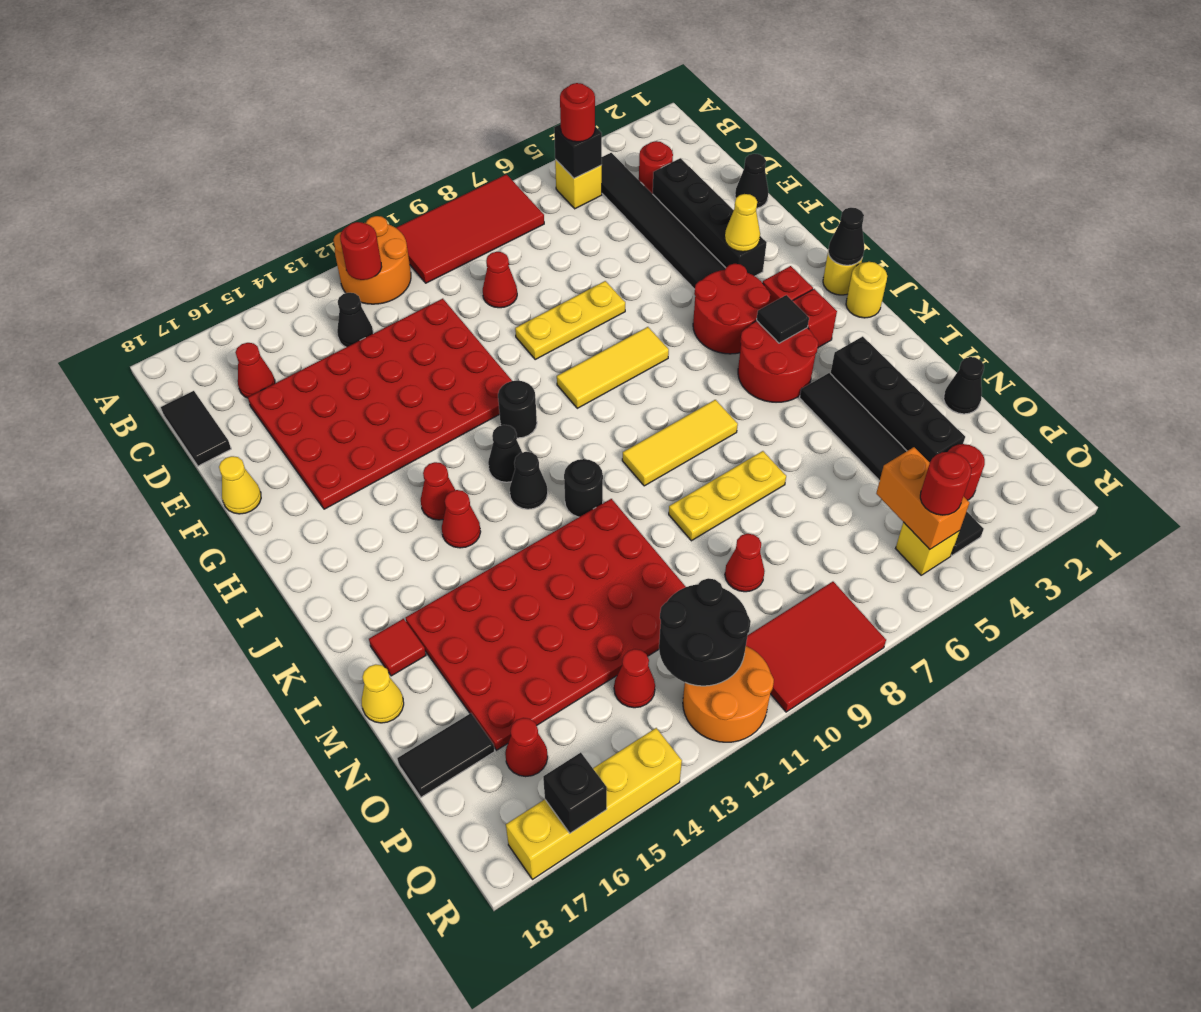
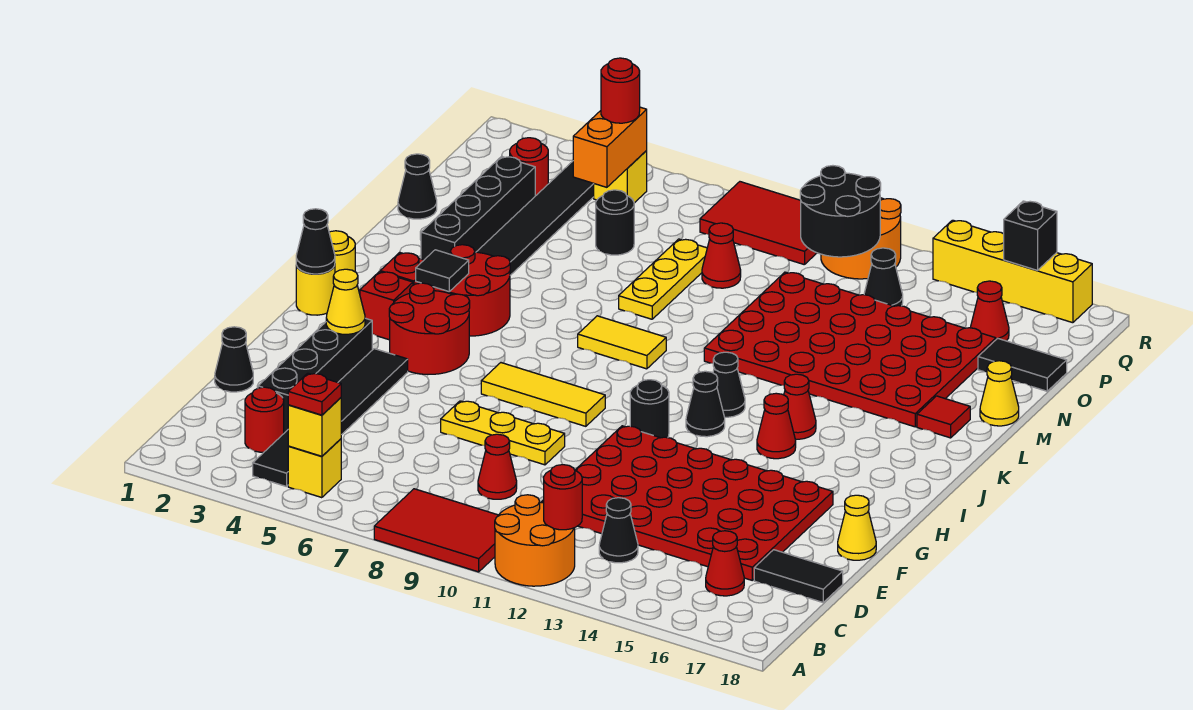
red 2x4 tile [396,174,544,283] -> red 2x3 tile [374,489,498,572]
black 1x1 brick [554,124,602,178] -> yellow 1x1 brick [288,398,341,456]
red 1x1 round brick [560,83,595,142] -> red 1x1 plate [288,373,341,415]
black 1x2 tile [161,391,231,466] -> black 1x2 tile turned to [754,550,843,602]
yellow 1x3 tile [622,400,738,486] -> yellow 1x2 tile [578,316,666,369]
black 1x1 round brick [564,459,603,517] -> black 1x1 round brick moved to [596,190,634,255]
yellow 1x3 plate [669,451,786,541] -> yellow 1x3 plate turned to [619,239,707,319]
red 1x1 cone [614,649,655,708] -> black 1x1 cone [864,248,903,306]

